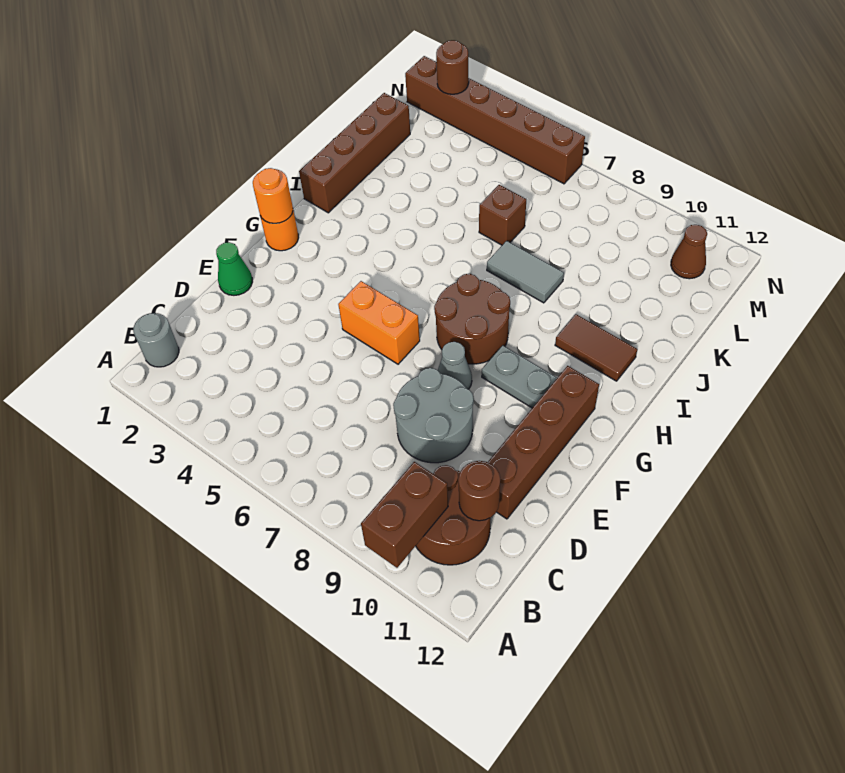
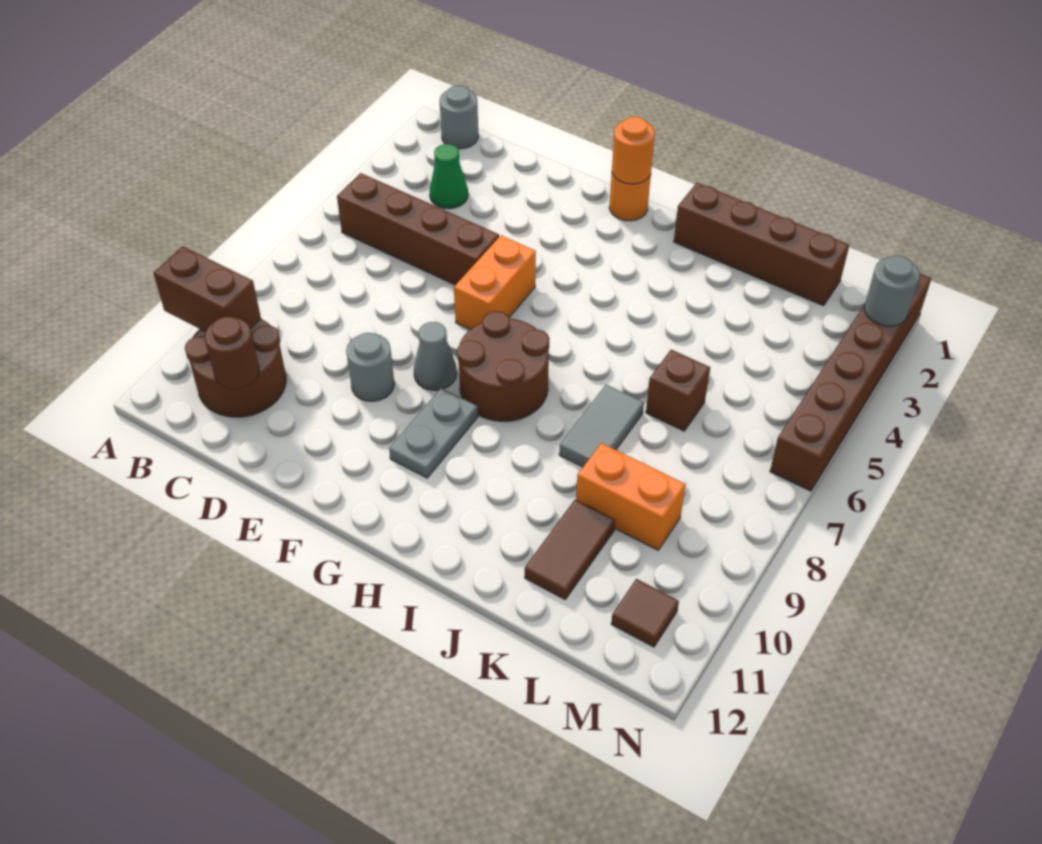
grey 2x2 round brick [393,368,474,463] -> grey 1x1 round brick [346,333,394,401]
brown 1x4 brick [488,366,599,519] -> brown 1x4 brick moved to [337,173,499,285]
green 1x1 cone [216,242,252,295] -> green 1x1 cone moved to [429,144,468,209]
brown 1x2 tile [555,314,637,381] -> brown 1x2 tile moved to [525,500,615,599]
none -> orange 1x2 brick [576,443,686,550]
brown 1x1 cone [671,225,707,279] -> brown 1x1 tile [611,579,679,647]
brown 1x1 round brick [436,40,469,94] -> grey 1x1 round brick [864,255,920,326]

